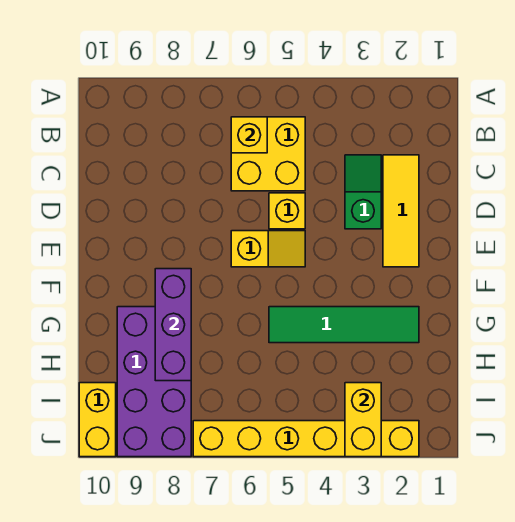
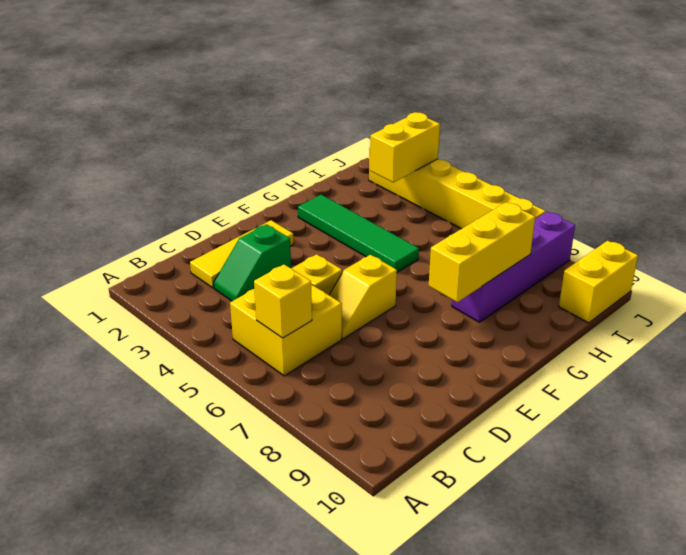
yellow 1x2 slope [231,231,305,267] -> yellow 1x2 slope turned to [329,255,397,339]
purple 1x3 brick [155,269,191,381] -> yellow 1x3 brick [429,202,535,302]
purple 2x4 brick [117,307,191,457] -> purple 1x4 brick [452,212,575,322]

